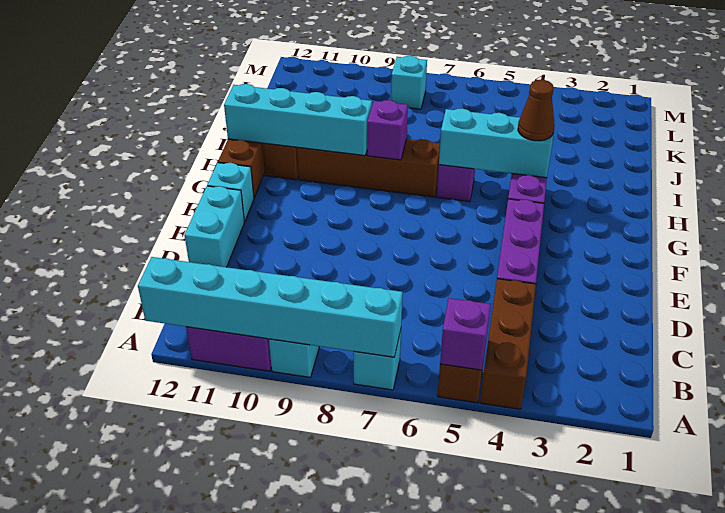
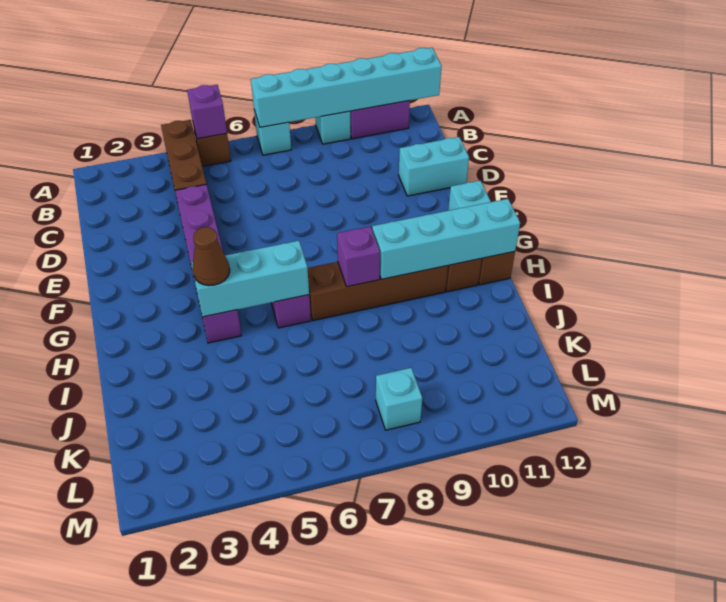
cyan 1x2 brick [184,186,244,267] -> cyan 1x2 brick turned to [399,137,469,196]

